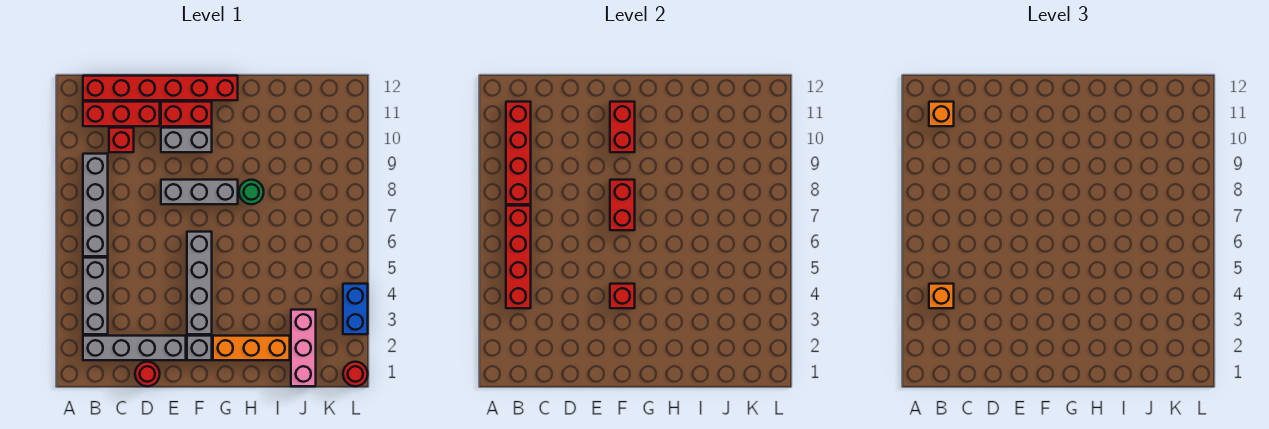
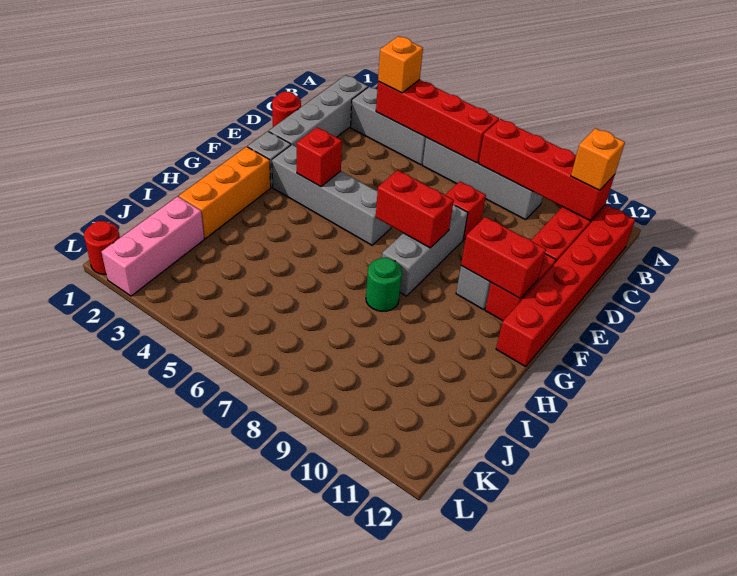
red 1x1 brick [109,128,134,152] -> red 1x1 brick moved to [445,182,486,240]
pink 1x3 brick [291,310,316,386] -> pink 1x3 brick turned to [102,196,204,296]
blue 1x2 brick [343,284,368,334] -> none

